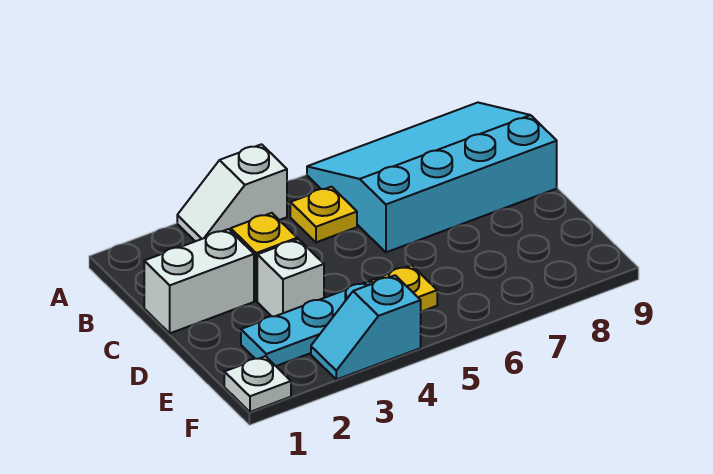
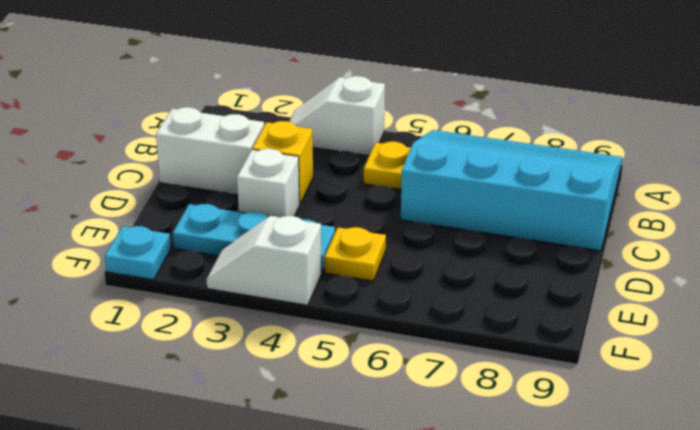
white 1x1 plate [224,356,291,412] -> cyan 1x1 plate [105,226,171,280]
cyan 1x2 slope [311,275,421,380] -> white 1x2 slope [206,216,322,305]

